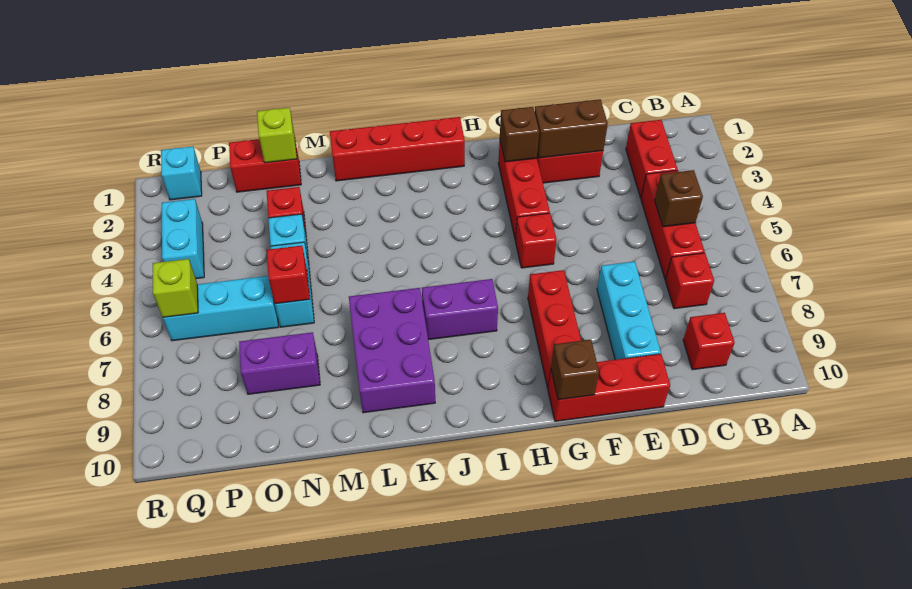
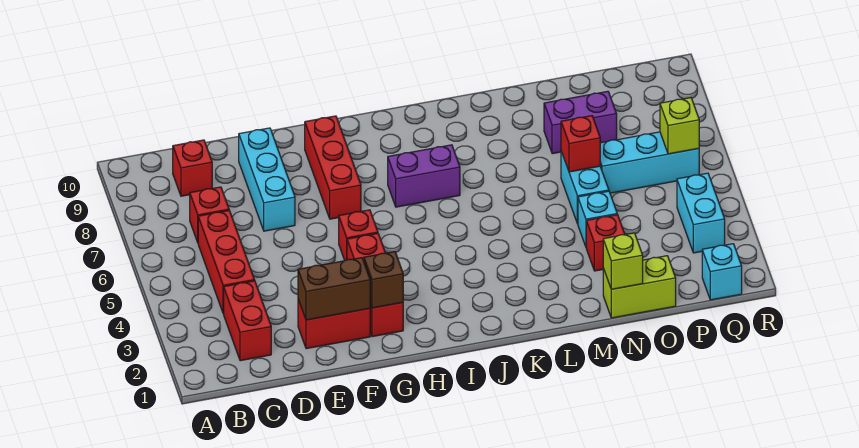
brown 1x1 brick [655,170,703,227] -> none
red 1x3 brick [548,354,670,421] -> none
brown 1x1 brick [551,340,599,400] -> none
red 1x4 brick [330,117,465,181] -> none
purple 2x3 brick [349,288,435,413] -> none
red 1x2 brick [229,139,301,192] -> lime 1x2 brick [603,256,676,318]

